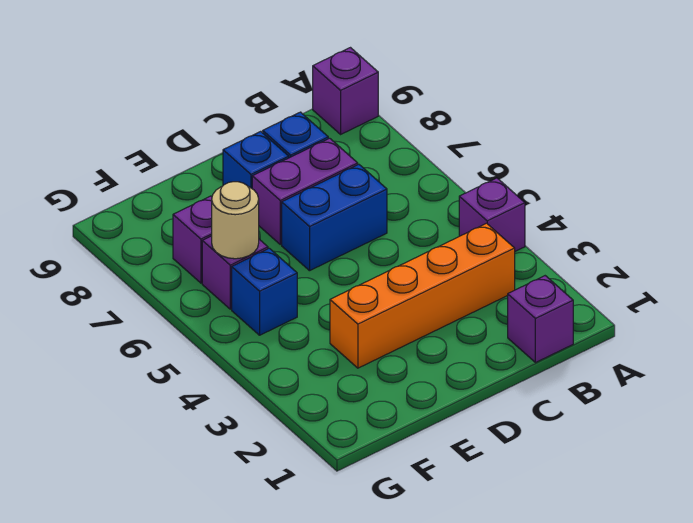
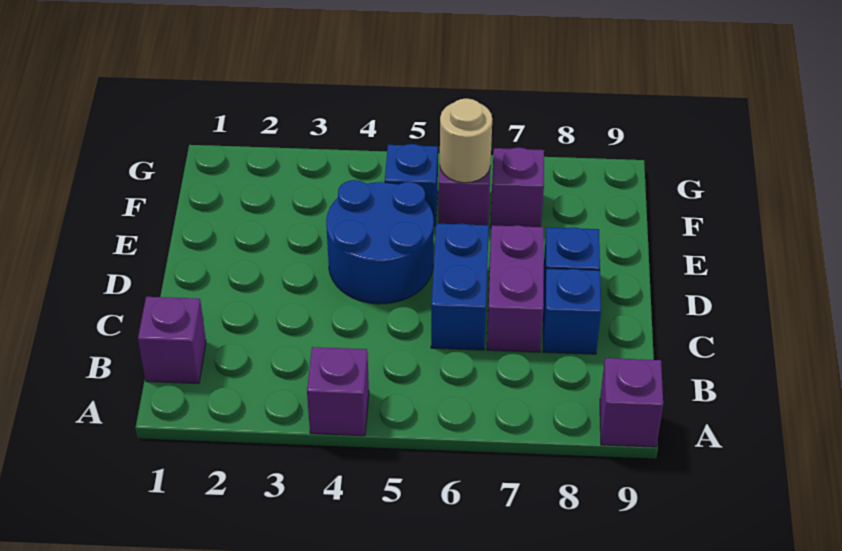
orange 1x4 brick [330,223,515,368] -> none
none -> blue 2x2 round brick [326,180,434,304]

